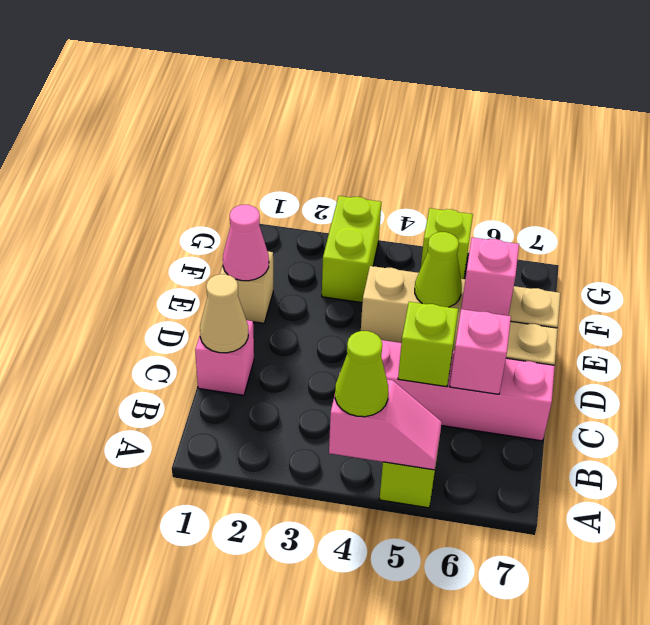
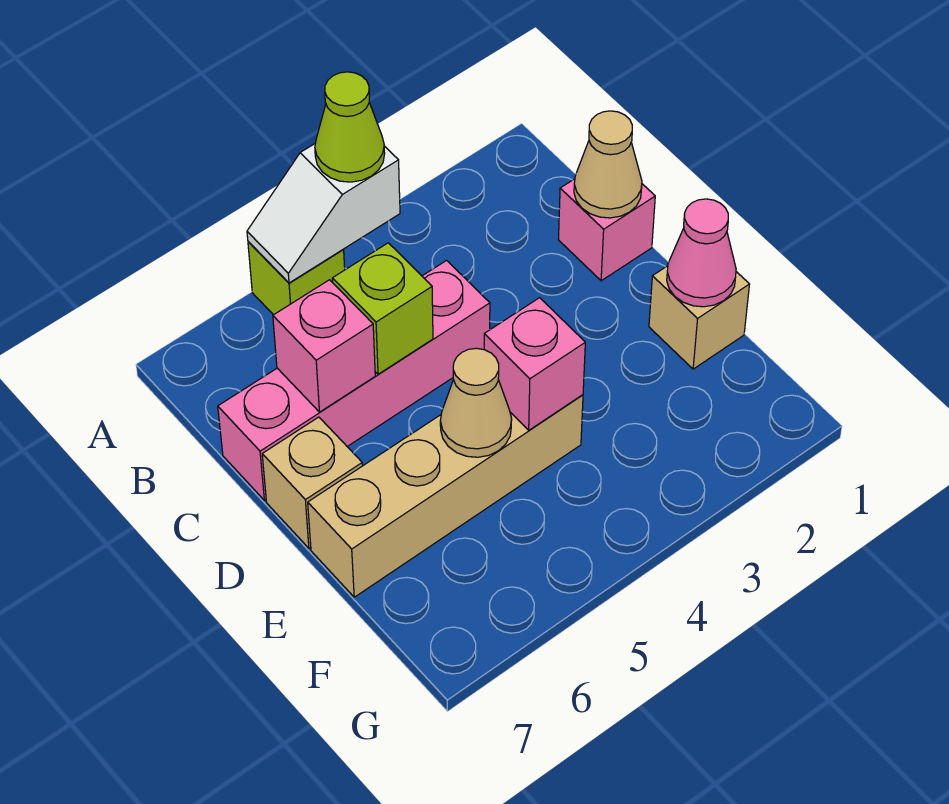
pink 1x2 slope [329,373,442,470] -> white 1x2 slope [247,144,400,283]
lime 1x1 cone [415,232,462,307] -> tan 1x1 cone [440,348,512,457]
pink 1x1 brick [461,237,519,316] -> pink 1x1 brick moved to [484,298,585,430]
lime 1x2 brick [322,196,381,303] -> none
lime 1x1 brick [421,208,473,279] -> none

